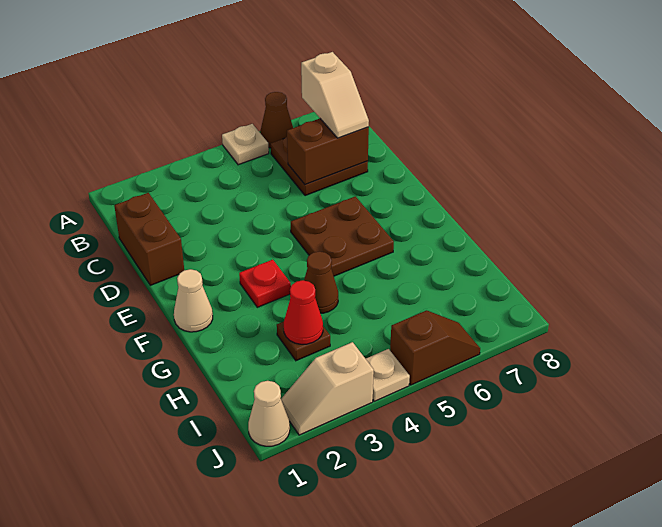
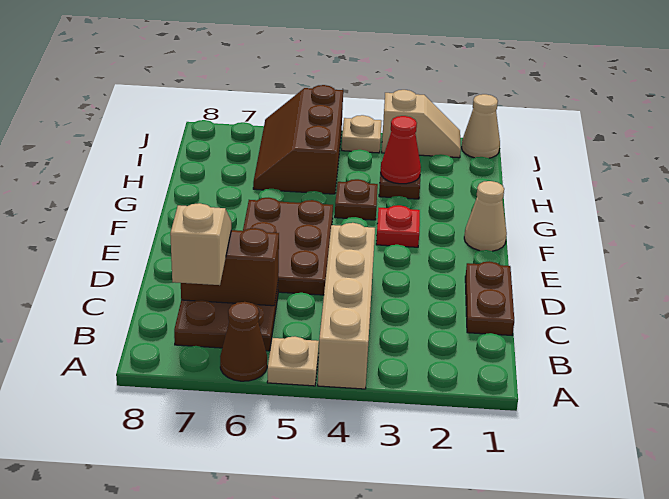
none -> tan 1x4 brick [318,223,375,389]
brown 1x2 brick [114,193,184,285] -> brown 1x2 plate [465,261,514,335]
brown 2x2 plate [291,196,394,276] -> brown 2x3 plate [243,198,333,295]
brown 1x1 cone [304,251,338,313] -> brown 1x1 plate [335,179,378,220]
brown 1x2 slope [390,310,480,385] -> brown 2x3 slope [253,85,343,194]

